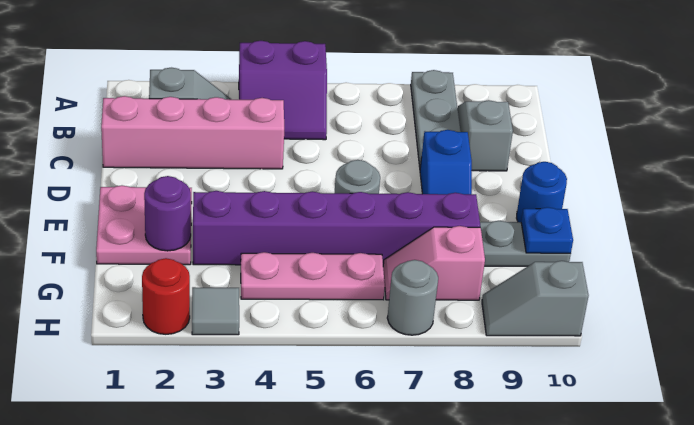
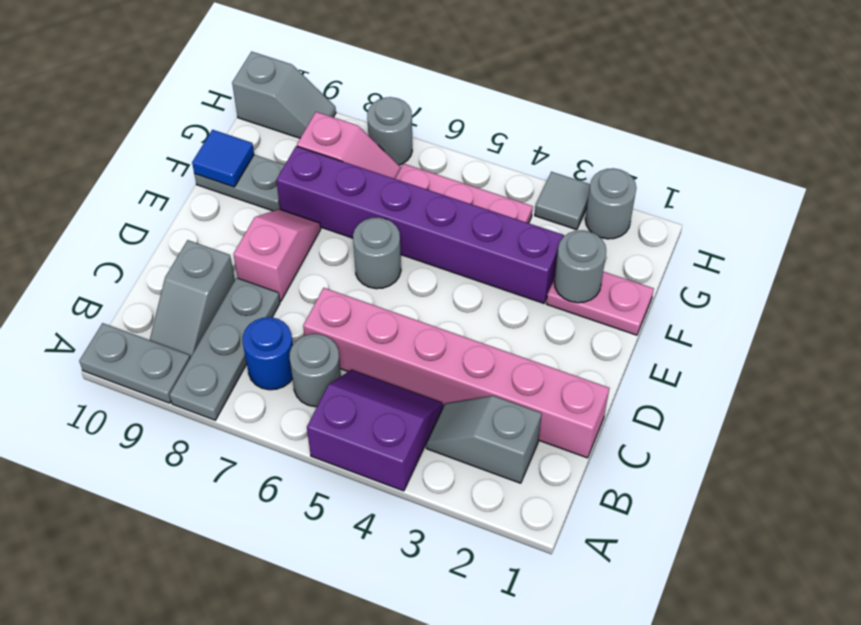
none -> grey 1x2 plate [79,323,190,403]
none -> grey 1x1 round brick [290,334,341,407]
pink 1x4 brick [101,96,284,169] -> pink 1x6 brick [303,288,609,458]
blue 1x2 slope [420,130,472,194] -> pink 1x2 slope [233,209,321,301]
pink 2x2 plate [96,185,192,265] -> pink 1x2 plate [546,272,654,335]
blue 1x1 round brick [517,162,567,222] -> blue 1x1 round brick moved to [243,317,293,390]
purple 1x1 round brick [144,176,191,251] -> grey 1x1 round brick [554,230,606,303]
blue 1x1 plate [521,207,573,254] -> blue 1x1 tile [192,130,254,187]
red 1x1 round brick [142,258,190,334] -> grey 1x1 round brick [585,168,636,239]

